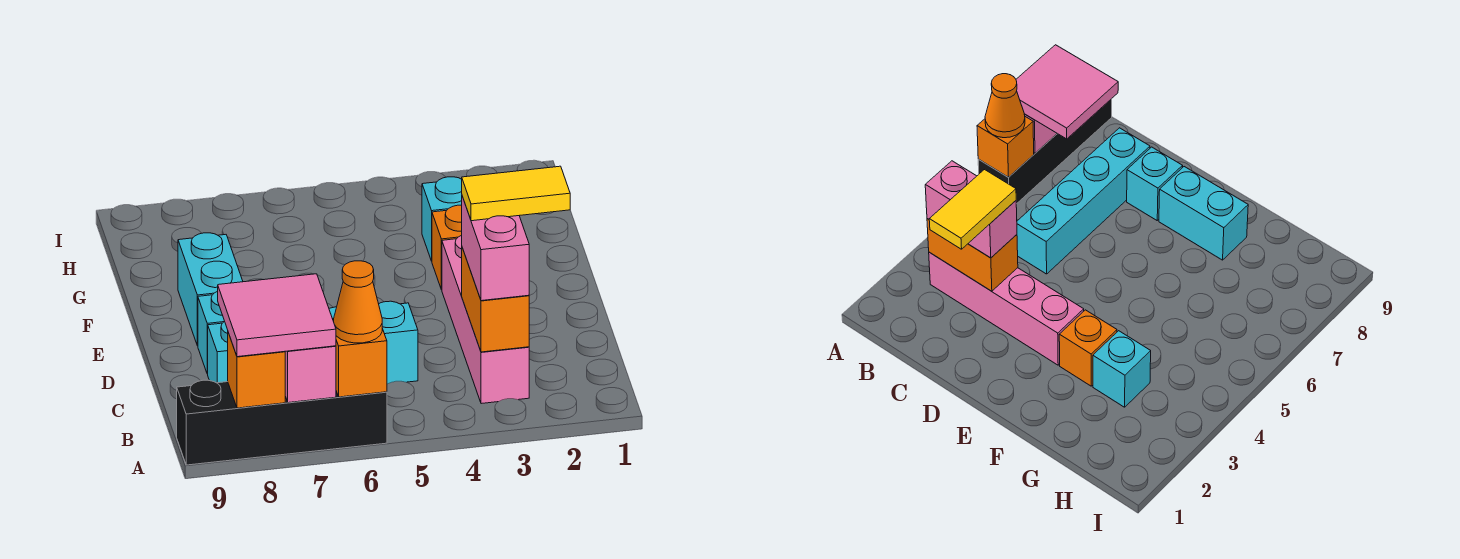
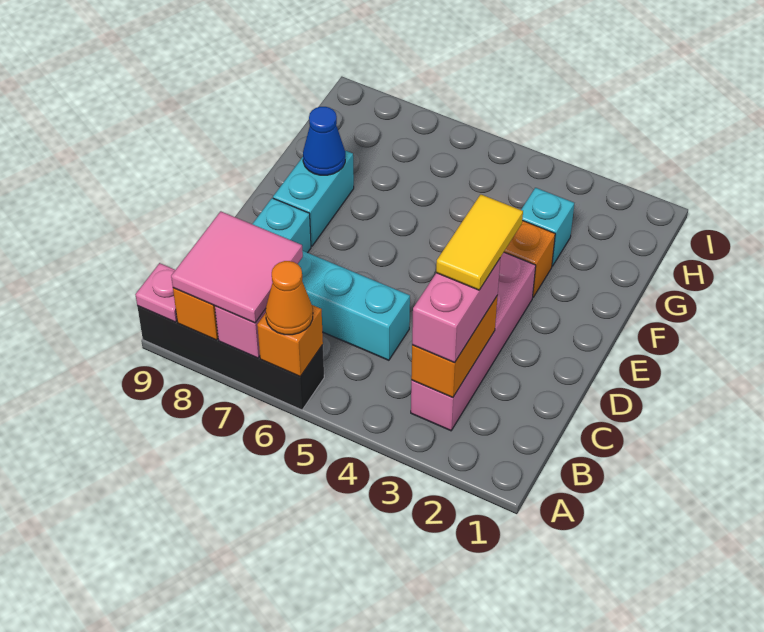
none -> pink 1x1 plate [135,263,177,322]
yellow 1x2 tile [462,166,570,221] -> yellow 1x2 tile turned to [436,194,523,290]
none -> blue 1x1 cone [303,107,345,175]

